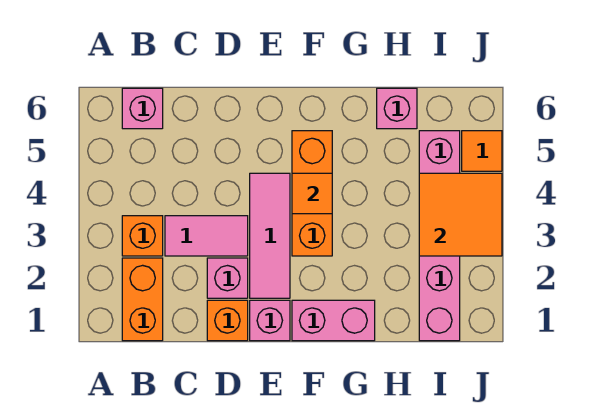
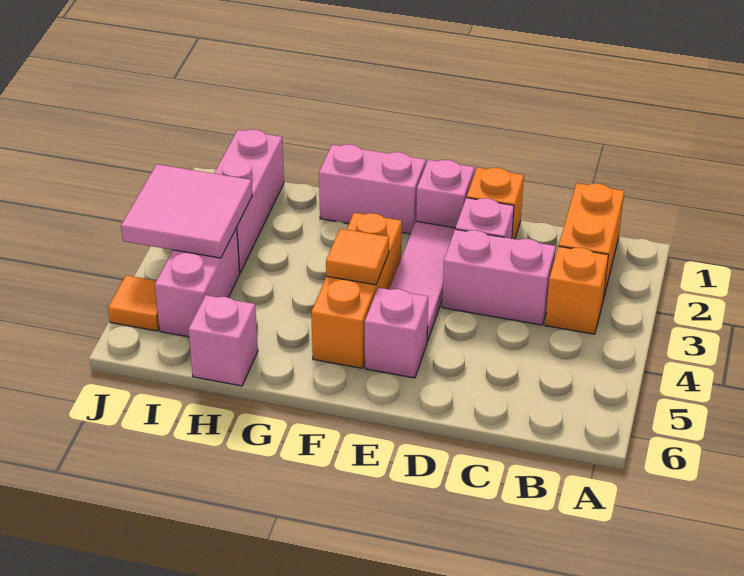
pink 1x1 brick [122,88,163,129] -> pink 1x1 brick moved to [365,288,428,378]
pink 1x2 tile [165,216,248,256] -> pink 1x2 brick [442,229,556,325]
orange 2x2 tile [419,173,502,256] -> pink 2x2 tile [121,164,252,258]

